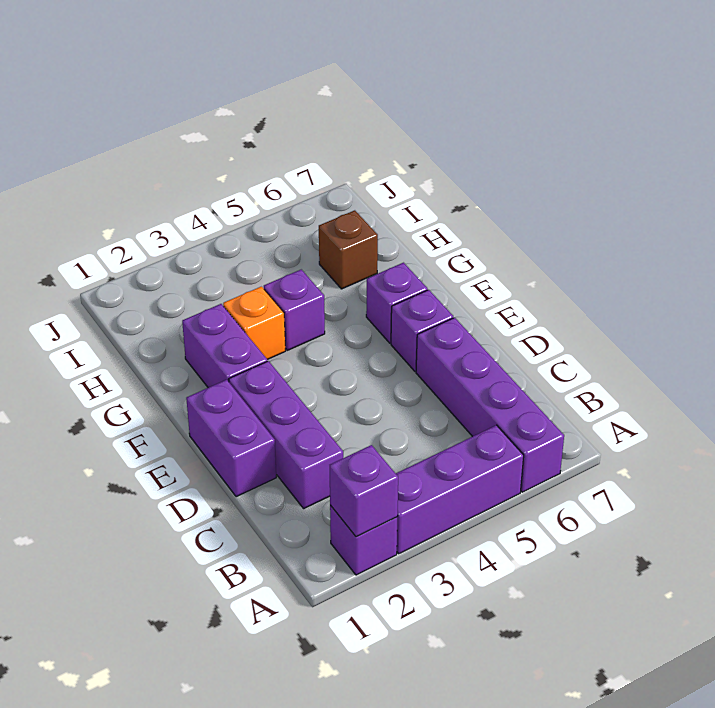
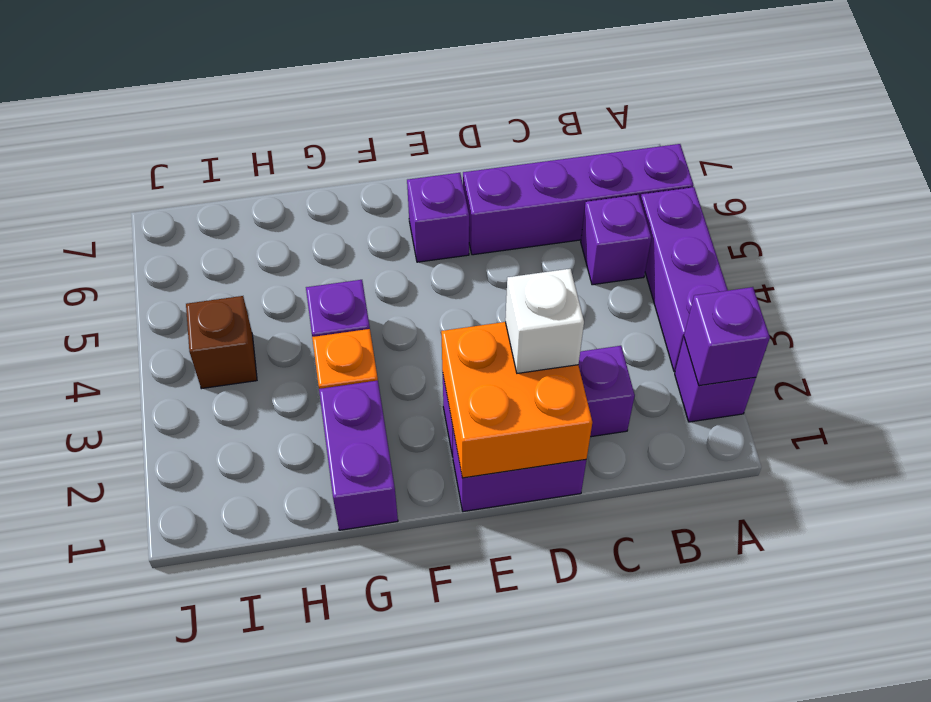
none -> orange 2x2 brick [441,322,592,478]
none -> white 1x1 brick [505,269,584,373]
purple 1x2 brick [182,304,267,388] -> purple 1x2 brick turned to [319,381,398,530]
purple 1x1 brick [366,263,428,343] -> purple 1x1 brick moved to [581,195,651,285]
brown 1x1 brick [319,210,378,289] -> brown 1x1 brick moved to [186,296,257,389]

